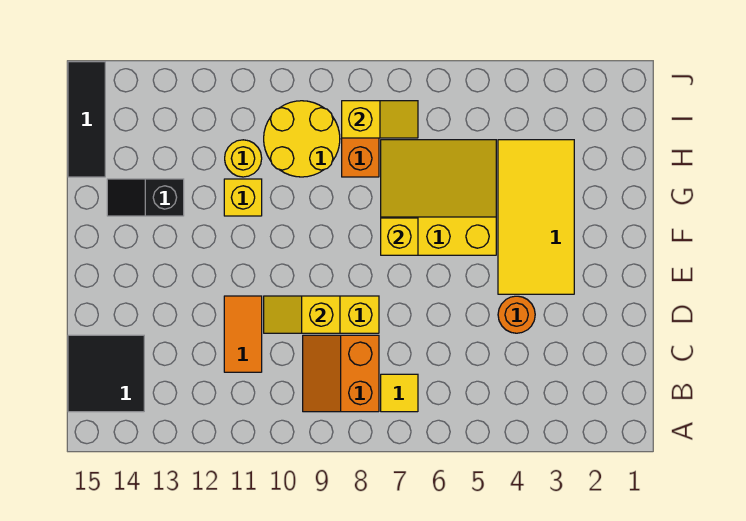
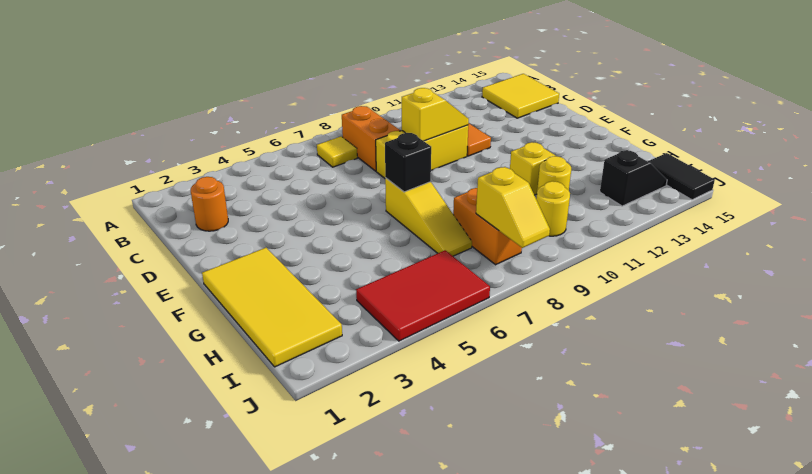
black 2x2 tile [68,335,144,412] -> yellow 2x2 tile [482,74,559,118]
orange 1x1 round brick [498,296,535,333] -> orange 1x1 round brick moved to [191,177,228,231]
yellow 2x4 tile [498,140,574,294] -> yellow 2x4 tile moved to [202,248,342,367]
yellow 3x3 slope [381,140,496,255] -> yellow 1x3 slope [385,178,472,256]
yellow 1x1 brick [381,218,418,255] -> black 1x1 brick [385,133,431,192]
black 1x2 slope [107,179,184,216] -> black 1x2 slope moved to [600,150,667,206]
yellow 2x2 round brick [264,101,340,177] -> yellow 1x1 round brick [536,181,570,236]
black 1x3 tile [68,62,105,177] -> black 1x2 tile [648,153,715,200]
none -> red 2x3 tile [356,250,490,341]
yellow 1x2 slope [342,101,418,138] -> yellow 1x2 slope turned to [476,167,550,248]

